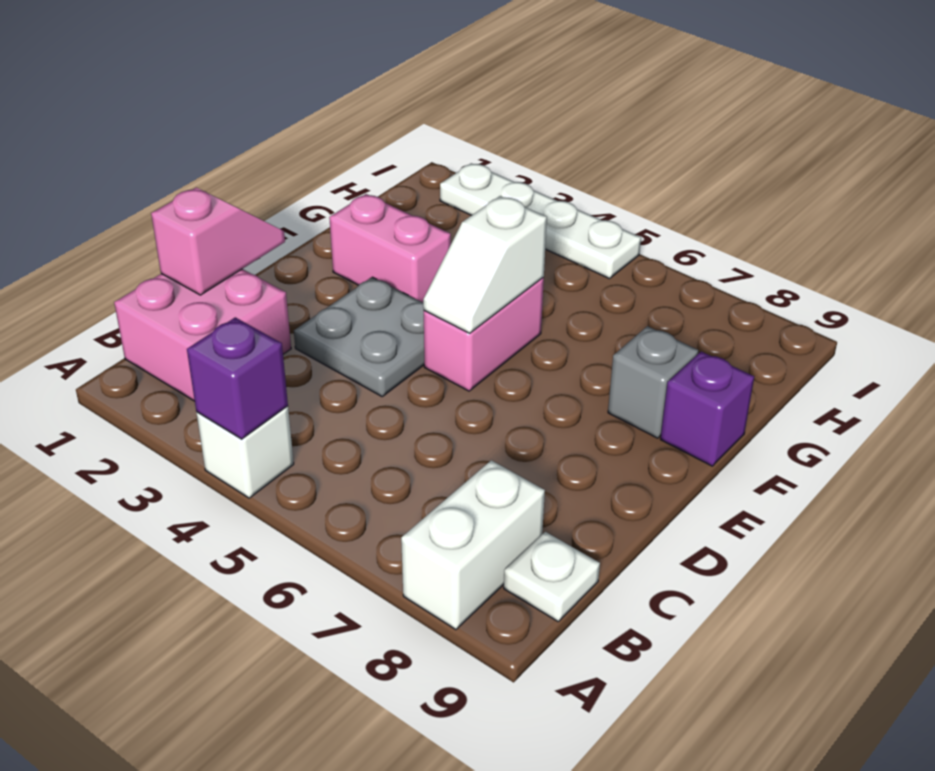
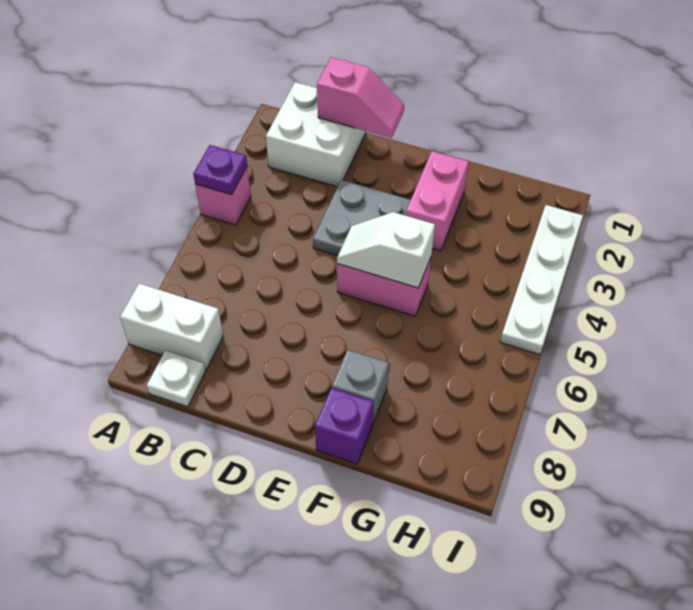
white 1x1 brick [196,406,294,498] -> pink 1x1 brick [195,167,251,225]
purple 1x1 brick [187,317,288,439] -> purple 1x1 plate [193,145,247,195]
pink 2x2 brick [114,269,291,401] -> white 2x2 brick [266,82,366,187]

